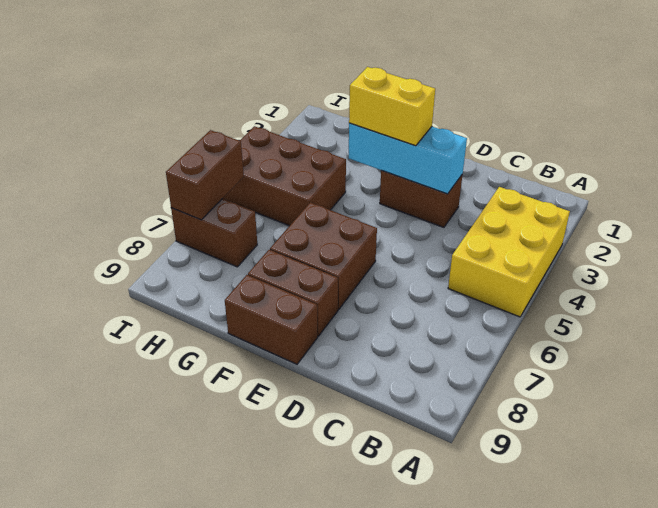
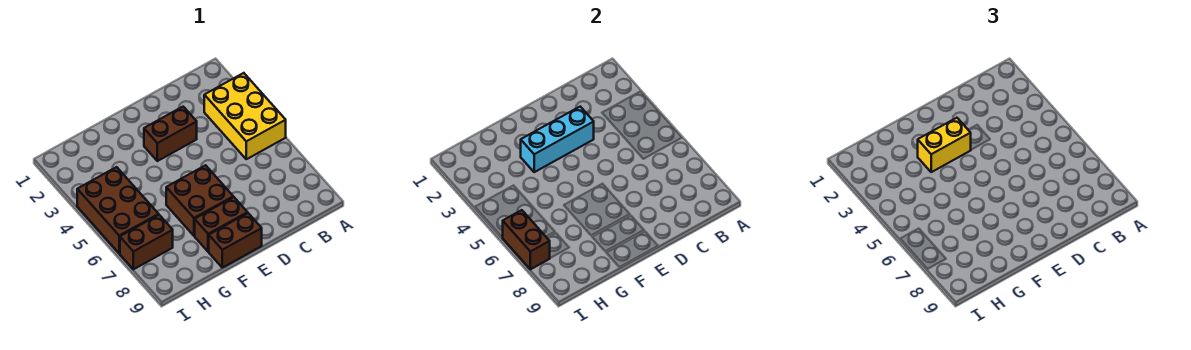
brown 2x3 brick [222,126,346,226] -> brown 2x3 brick turned to [77,167,159,253]

